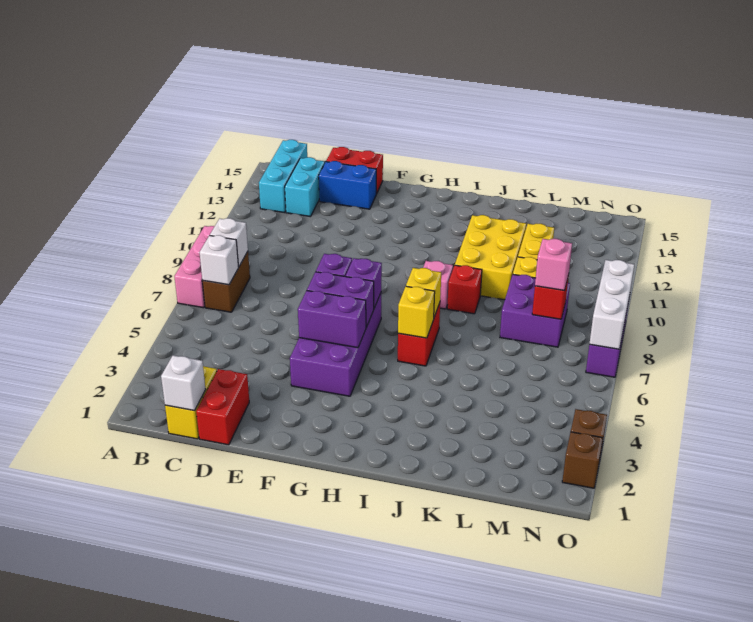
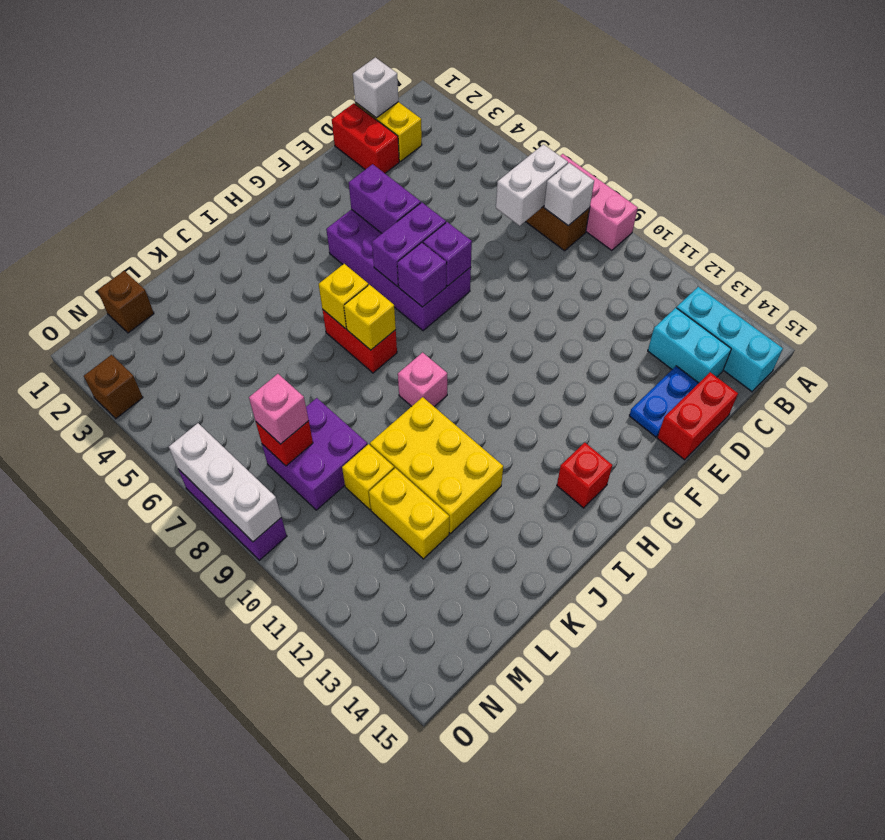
white 1x1 brick [199,235,239,285] -> white 1x2 brick [496,144,568,226]
blue 1x2 brick [319,161,376,209] -> blue 1x2 plate [629,366,698,437]
purple 1x2 brick [298,291,366,348] -> purple 1x2 brick turned to [349,164,421,233]
red 1x1 brick [447,265,482,314] -> red 1x1 brick moved to [557,443,612,508]
brown 1x1 brick [562,432,603,488] -> brown 1x1 brick moved to [98,271,154,333]

